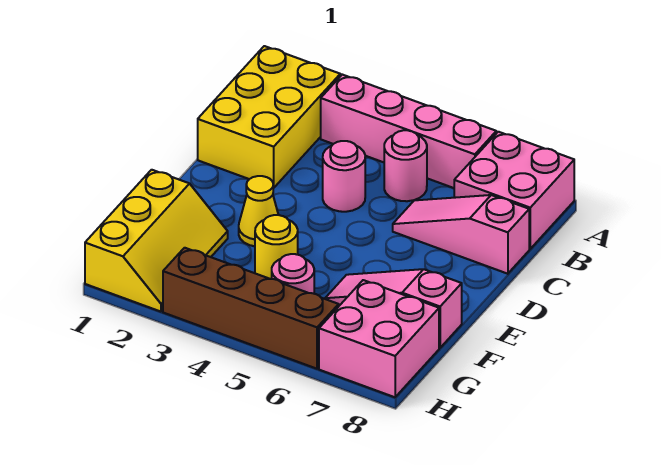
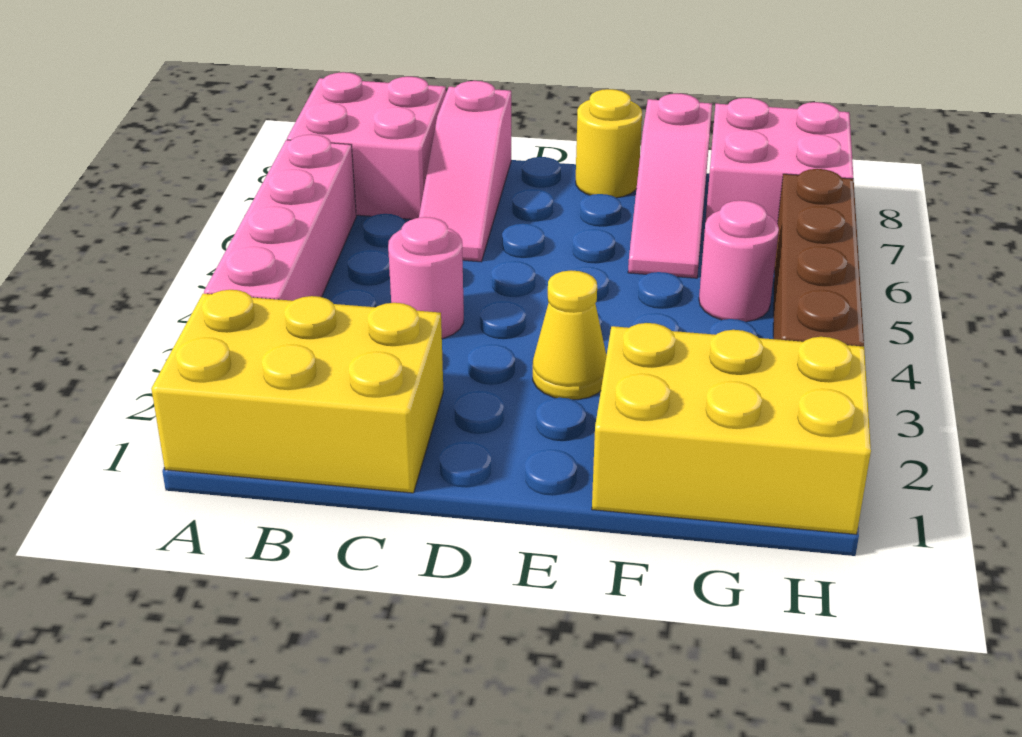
pink 1x1 round brick [384,130,427,201] -> none
yellow 2x3 slope [85,170,228,312] -> yellow 2x3 brick [592,323,871,534]
yellow 1x1 round brick [255,215,298,279] -> yellow 1x1 round brick moved to [576,89,642,198]

